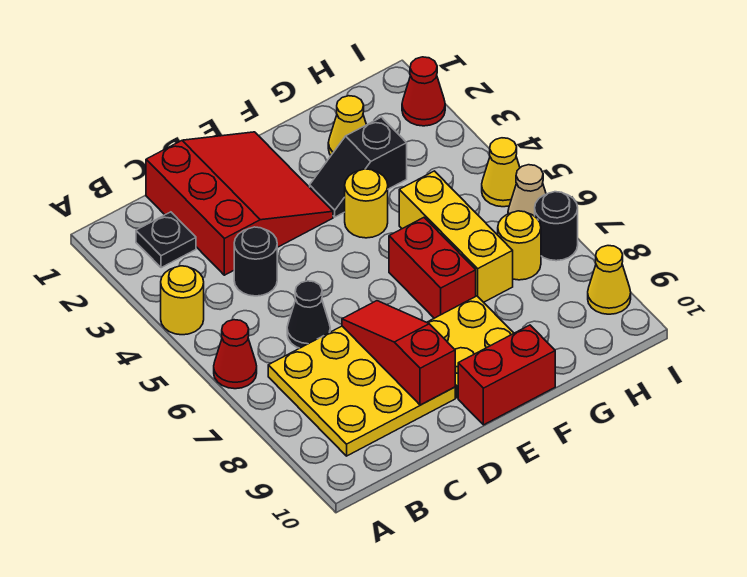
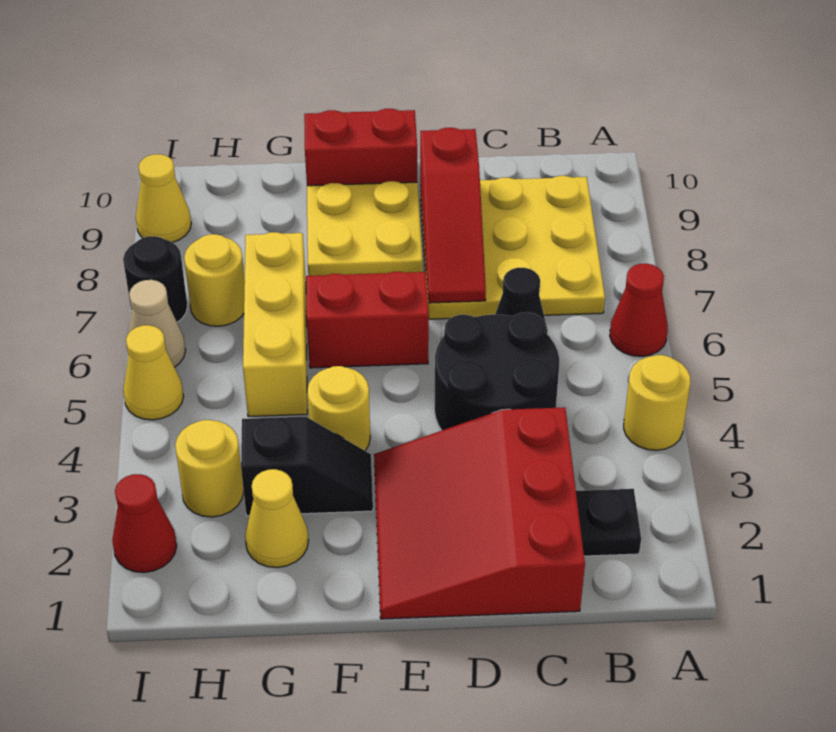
black 1x1 round brick [234,227,277,296] -> black 2x2 round brick [434,312,559,430]
red 1x2 brick [389,218,476,318] -> red 1x2 brick turned to [306,272,429,368]
none -> yellow 1x1 round brick [175,420,244,517]

